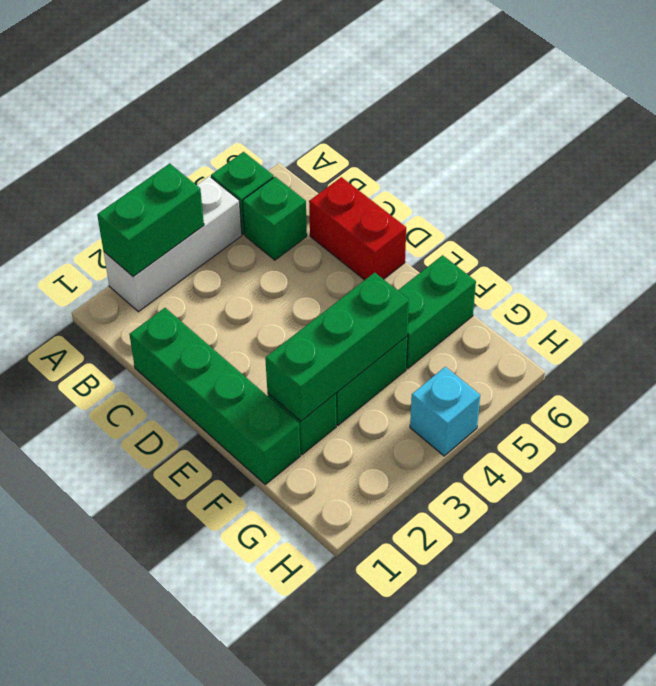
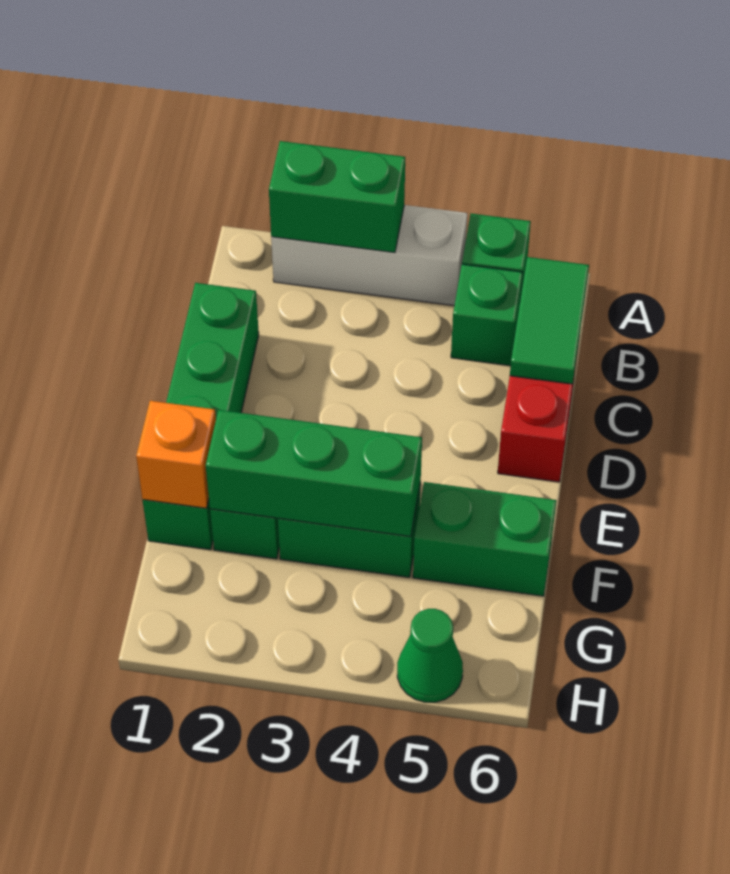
none -> green 1x2 tile [510,257,589,384]
none -> orange 1x1 brick [136,401,216,508]
cyan 1x1 brick [410,367,480,456] -> none
none -> green 1x1 cone [397,609,463,702]

